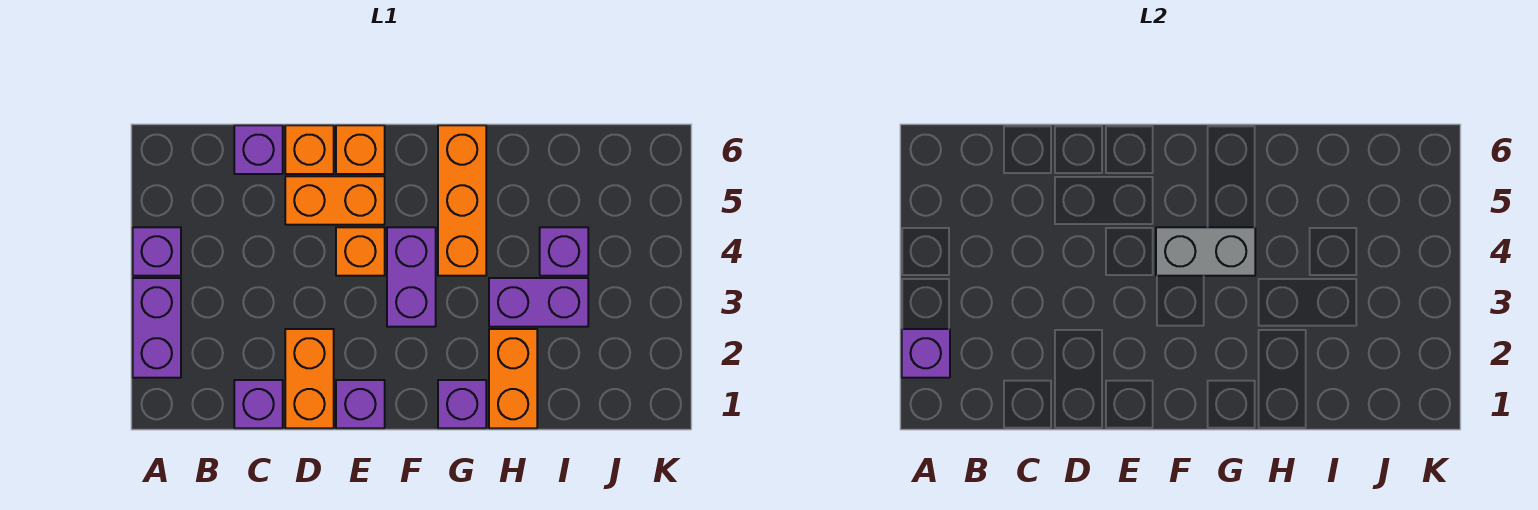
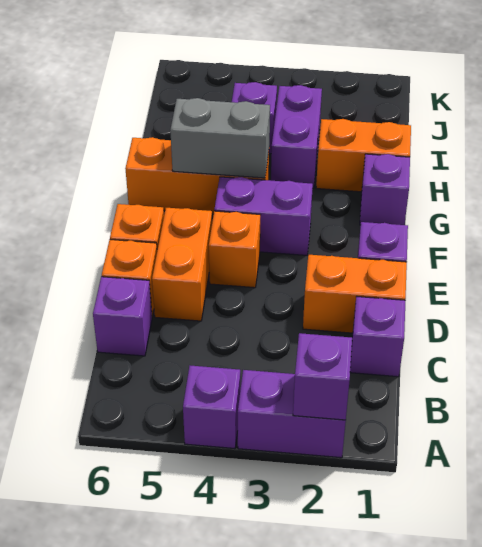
grey 1x2 brick [1156,227,1255,276] -> grey 1x2 brick turned to [170,98,270,178]

